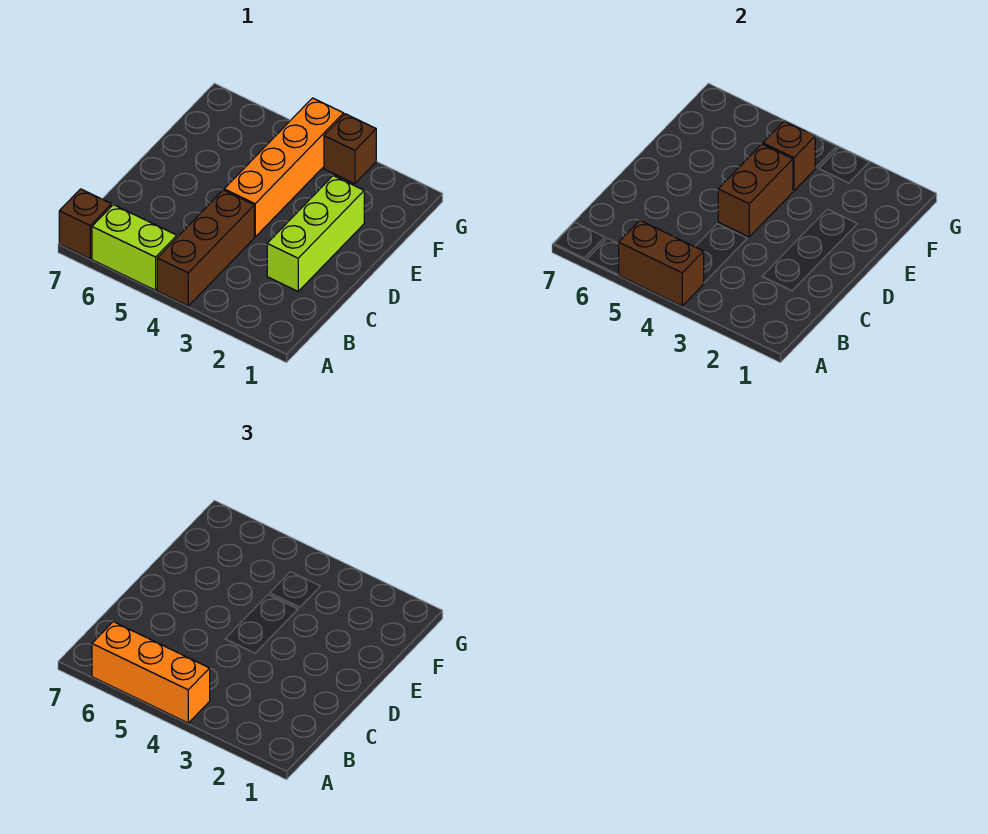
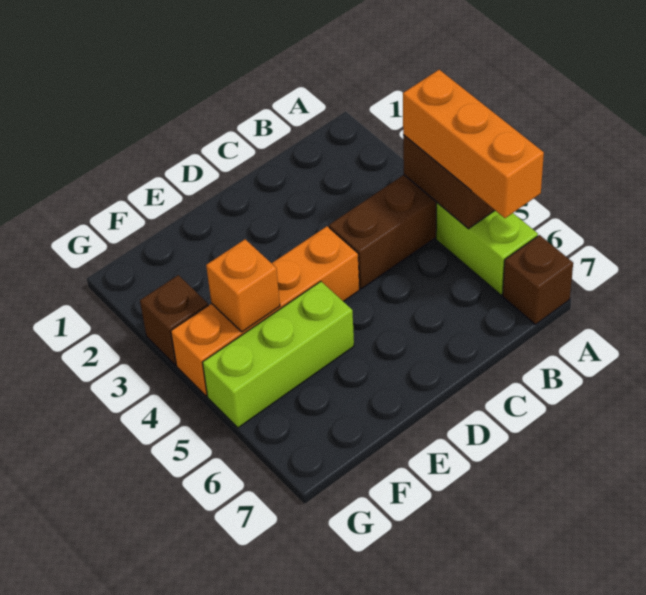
lime 1x3 brick [267,176,364,291] -> lime 1x3 brick moved to [202,281,354,428]
brown 1x2 brick [718,144,793,237] -> none
brown 1x1 brick [763,121,815,191] -> orange 1x1 brick [206,239,280,332]

